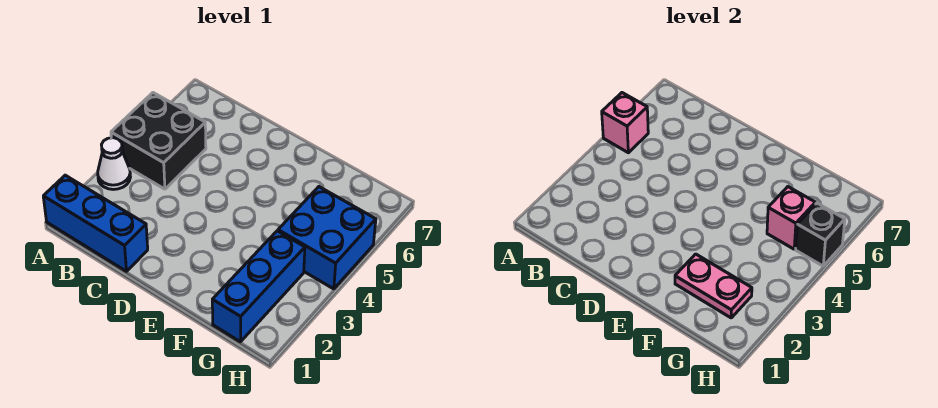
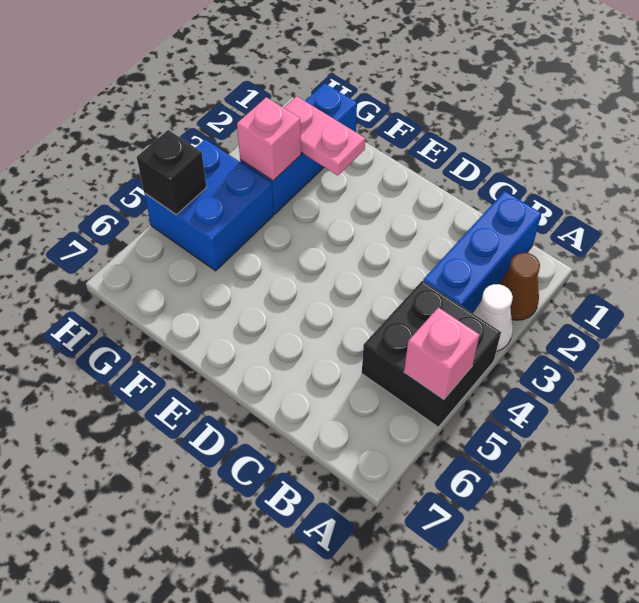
blue 1x3 brick [43,175,148,271] -> blue 1x3 brick turned to [423,191,542,313]
none -> brown 1x1 cone [499,253,540,320]
pink 1x1 brick [767,187,815,249] -> pink 1x1 brick moved to [237,97,301,181]

